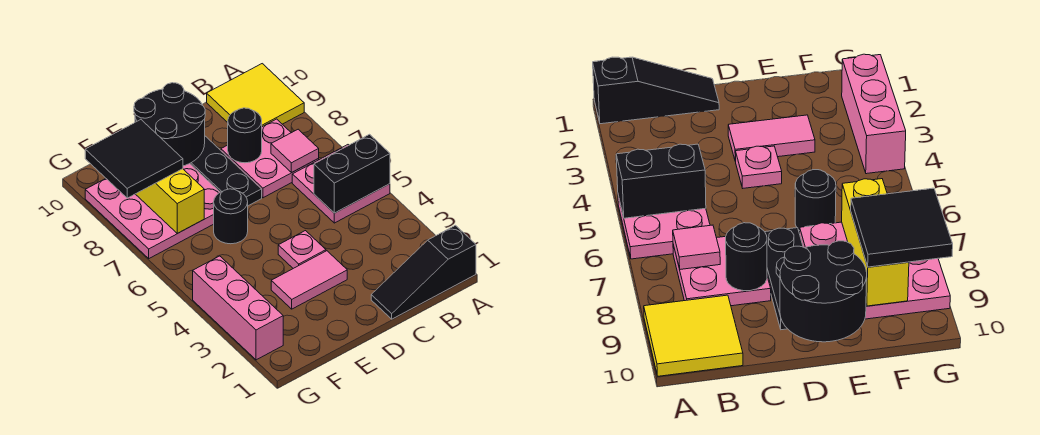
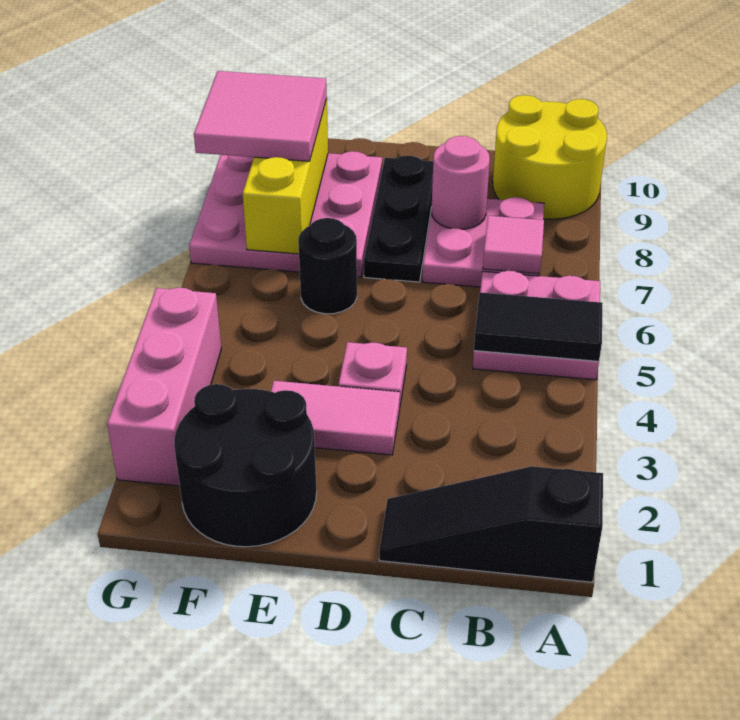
black 1x2 brick [314,134,390,213] -> black 1x2 tile [474,292,603,361]
yellow 2x2 tile [207,64,304,127] -> yellow 2x2 round brick [493,95,607,219]
black 1x1 round brick [228,108,262,163] -> pink 1x1 round brick [432,136,490,229]
black 2x2 round brick [134,83,205,166] -> black 2x2 round brick moved to [174,384,317,547]
black 2x2 tile [85,120,183,198] -> pink 2x2 tile [194,71,327,161]

